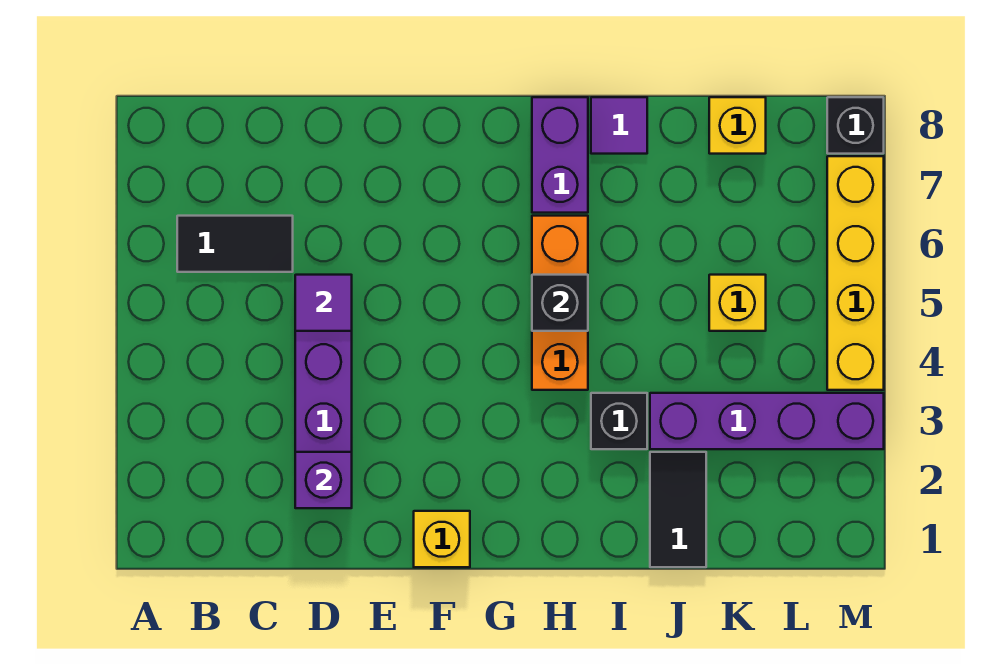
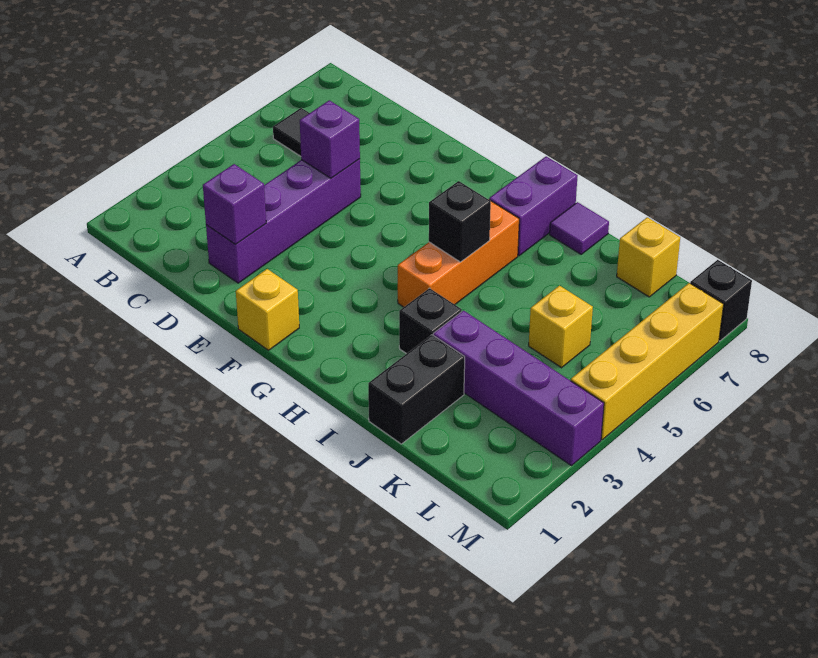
purple 1x1 tile [295,275,352,331] -> purple 1x1 brick [300,100,360,178]
black 1x2 tile [650,452,706,567] -> black 1x2 brick [368,335,465,444]

